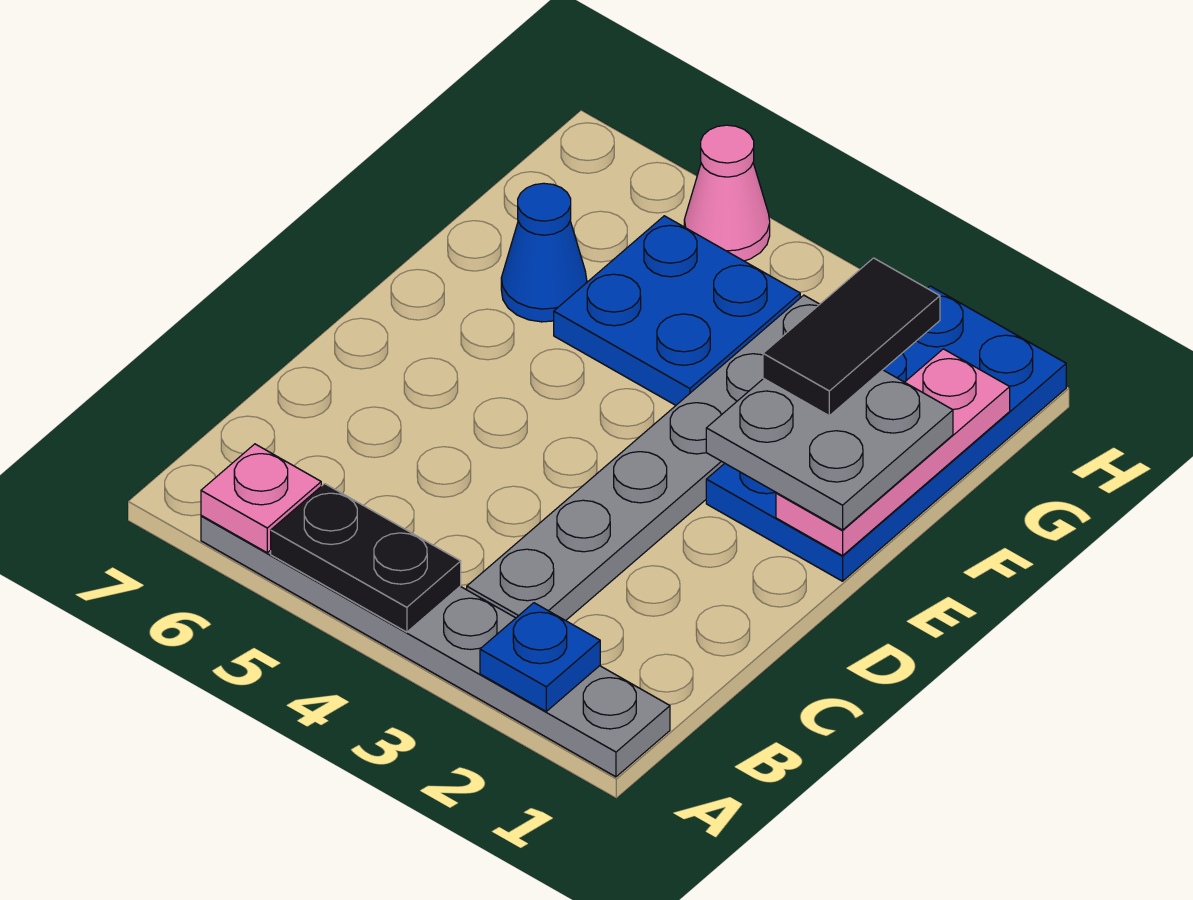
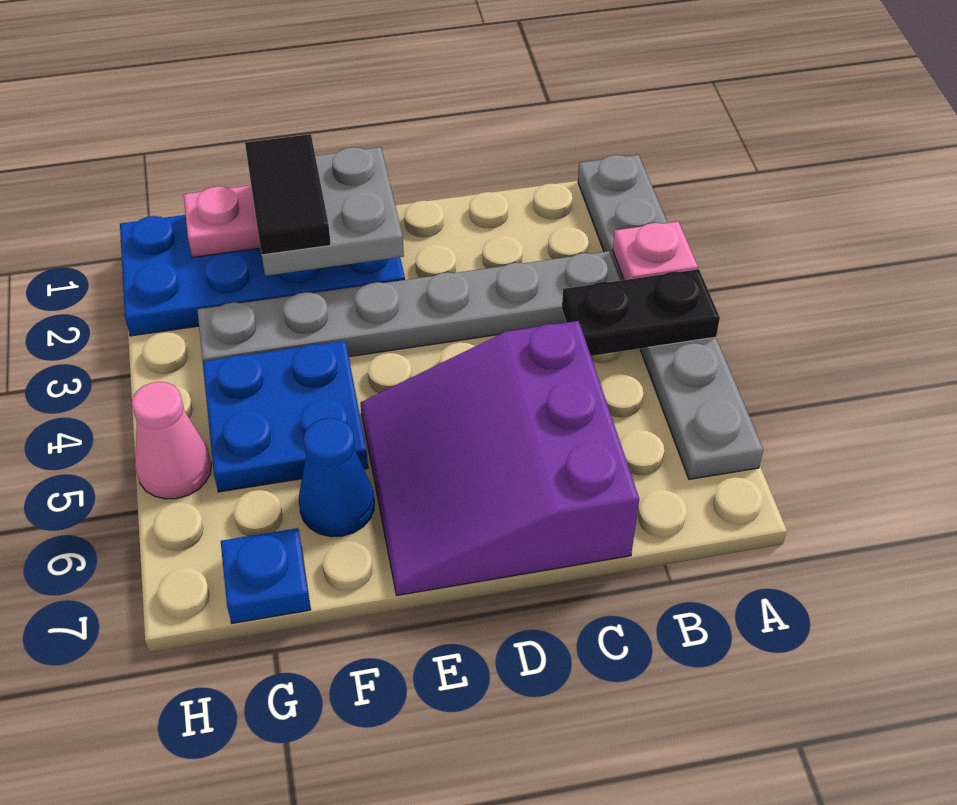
blue 1x1 plate [480,603,600,711] -> blue 1x1 plate moved to [221,528,310,623]
black 1x2 plate [271,484,461,632] -> black 1x2 plate turned to [562,269,720,356]
pink 1x1 plate [201,444,321,553] -> pink 1x1 plate moved to [613,222,698,280]
none -> purple 3x3 slope [360,321,639,595]
black 1x2 tile [763,258,940,416] -> black 1x2 tile turned to [245,134,331,255]

